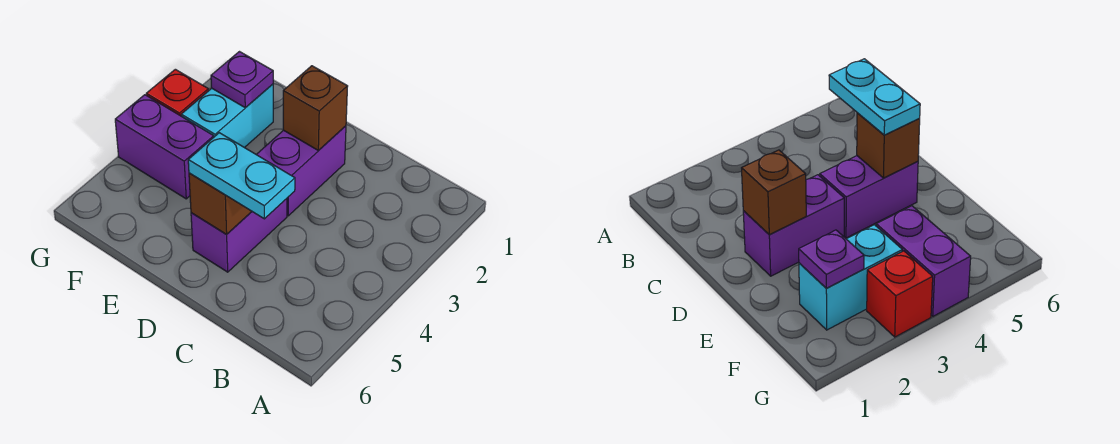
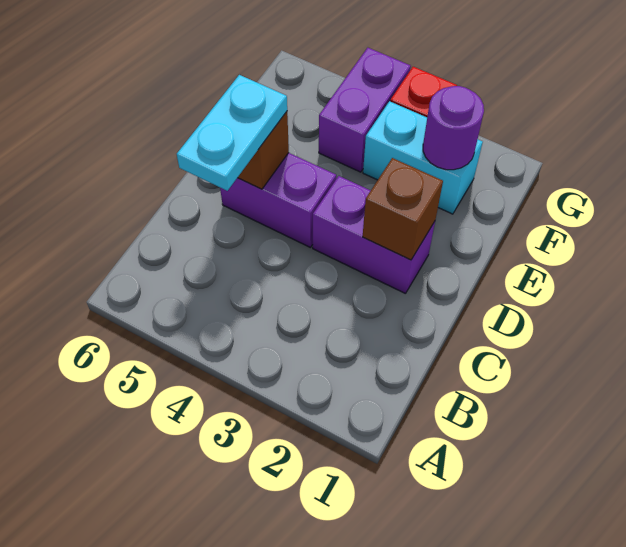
purple 1x1 plate [211,52,273,108] -> purple 1x1 round brick [423,86,484,170]

